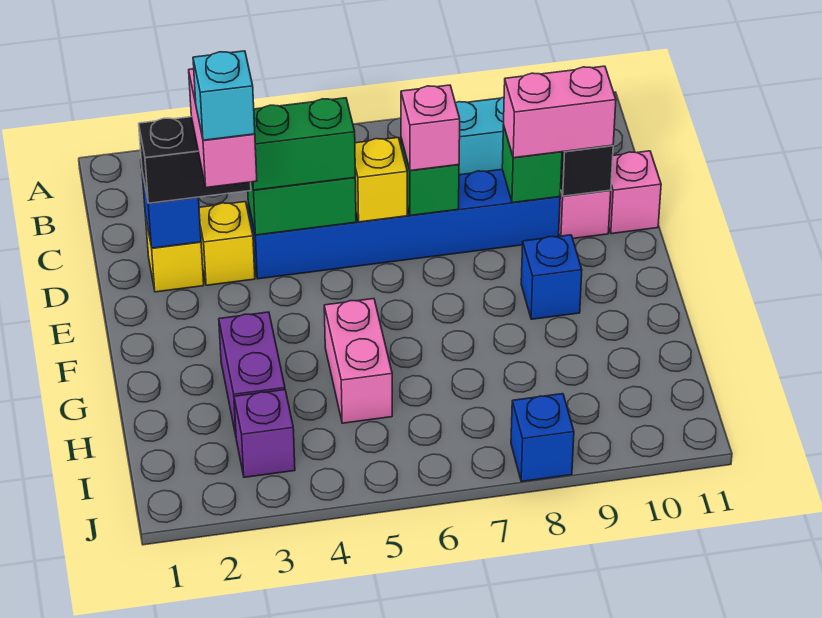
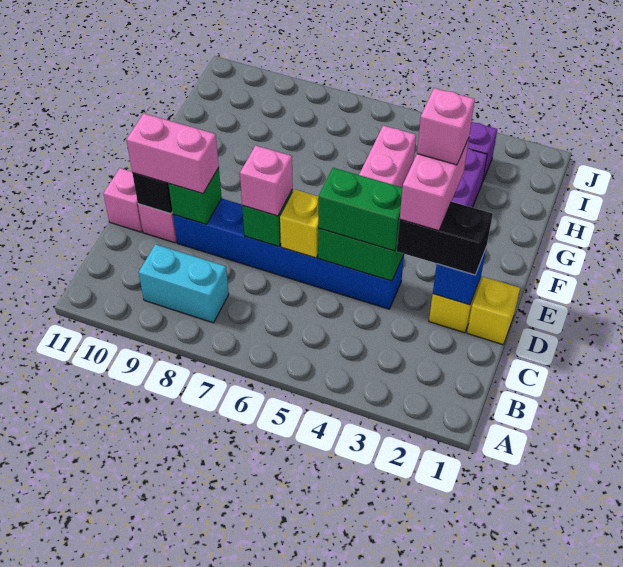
yellow 1x1 brick [199,202,255,285] -> yellow 1x1 brick moved to [467,277,520,345]
cyan 1x1 brick [193,51,255,140] -> pink 1x1 brick [417,88,475,165]
blue 1x1 brick [521,235,582,319] -> none
blue 1x1 brick [511,394,574,482] -> none

